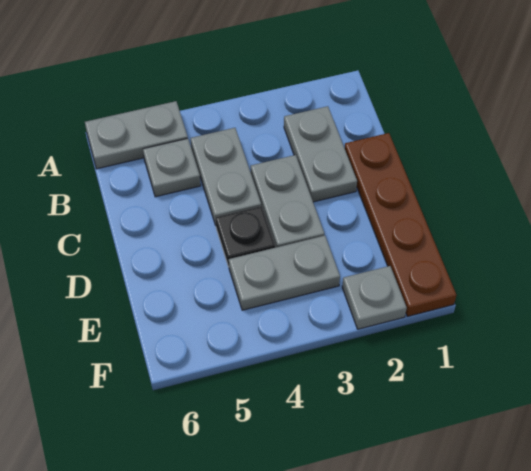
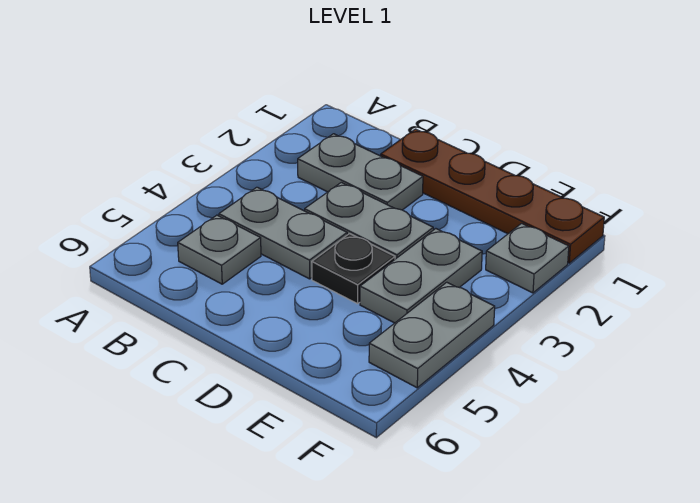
grey 1x2 plate [85,101,188,169] -> grey 1x2 plate moved to [369,282,495,388]

